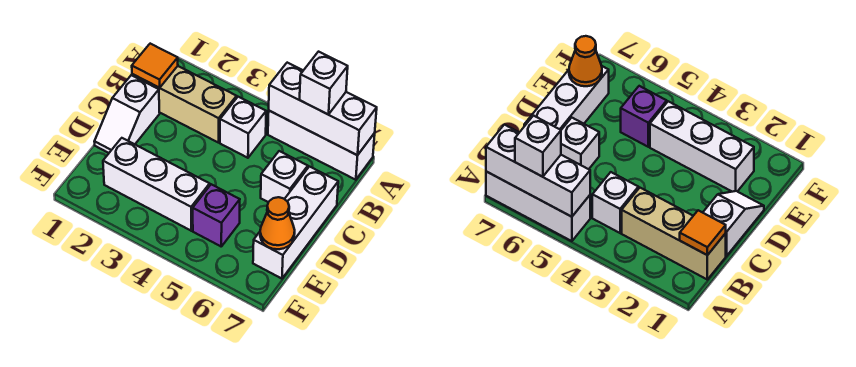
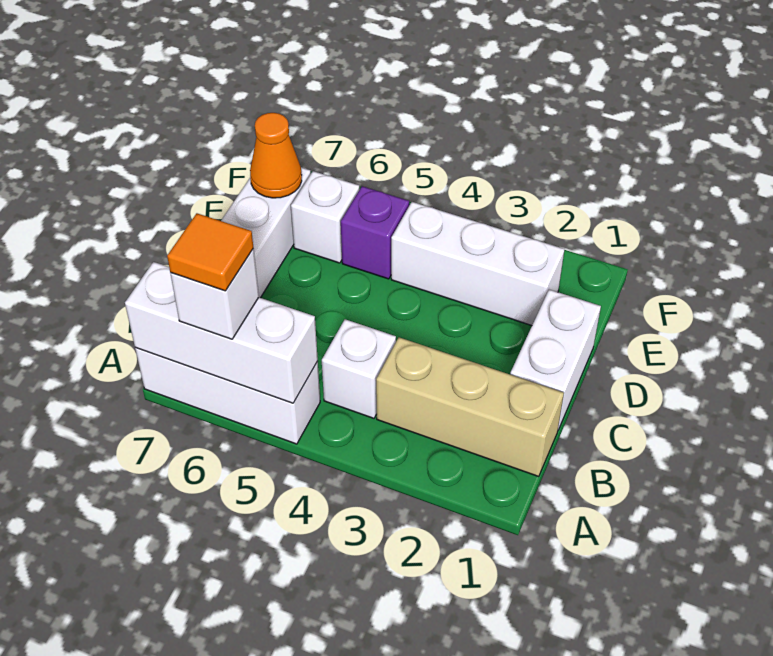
orange 1x1 tile [132,44,178,88] -> orange 1x1 tile moved to [167,213,253,291]
white 1x2 slope [94,75,160,153] -> white 1x2 brick [510,290,601,430]
white 1x1 brick [261,151,308,202] -> white 1x1 brick moved to [291,171,360,263]

